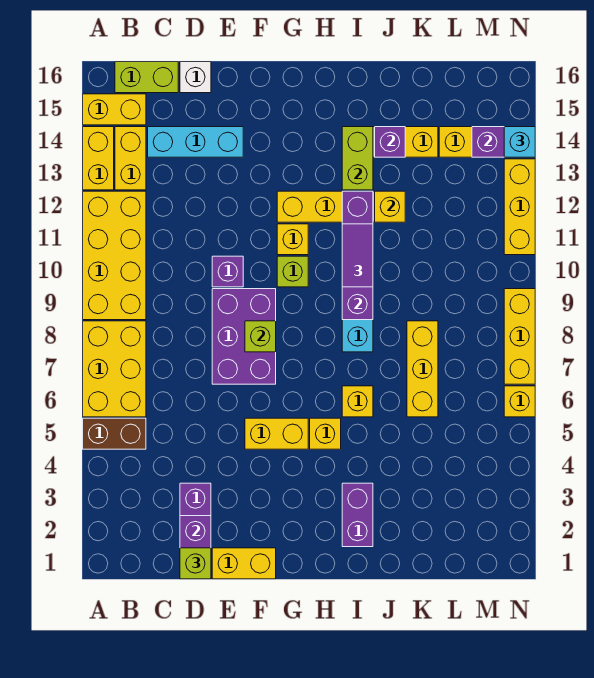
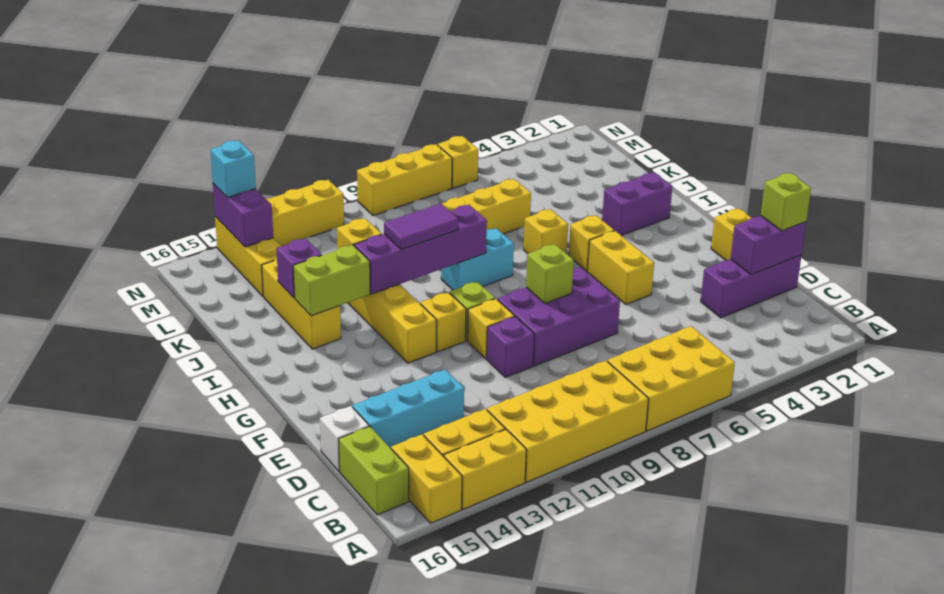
brown 1x2 brick [83,418,146,449] -> none
cyan 1x3 brick [148,127,243,157] -> cyan 1x3 brick turned to [353,369,464,448]
none -> yellow 1x1 brick [468,299,514,359]

